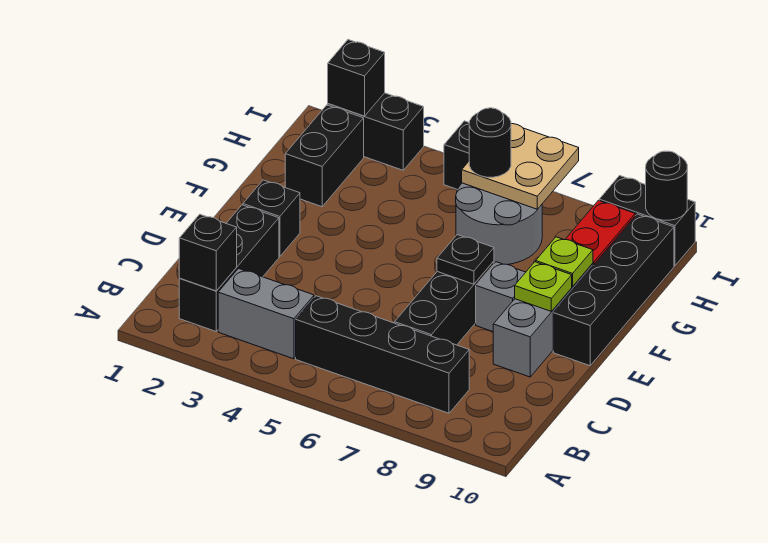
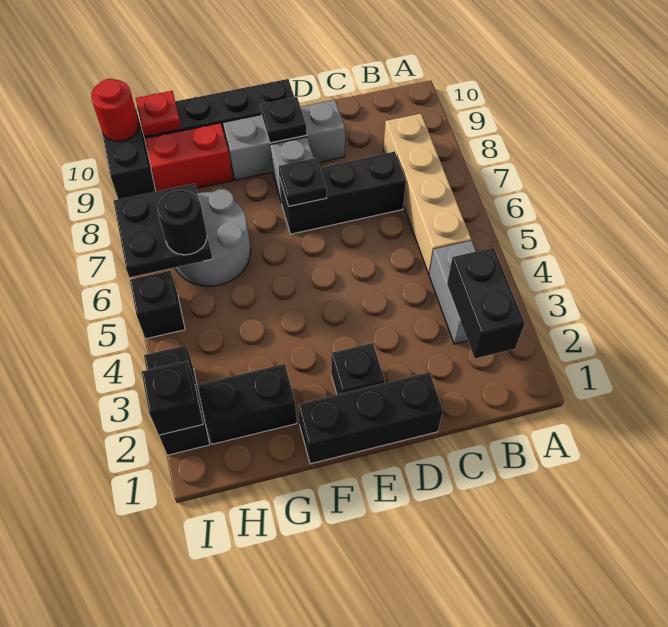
black 1x3 brick [179,205,279,331] -> black 1x3 brick moved to [298,372,443,464]
black 1x1 brick [179,214,237,291] -> black 1x2 brick [447,248,525,359]
black 1x4 brick [296,296,469,413] -> tan 1x4 brick [383,114,471,274]
lime 1x1 plate [515,262,572,312] -> black 1x1 plate [260,97,307,143]
lime 1x1 plate [536,237,593,286] -> none
tan 2x2 plate [462,124,579,209] -> black 2x2 plate [114,183,213,277]
none -> red 1x1 plate [135,91,181,137]
black 1x1 round brick [646,151,687,220] -> red 1x1 round brick [91,79,139,141]

